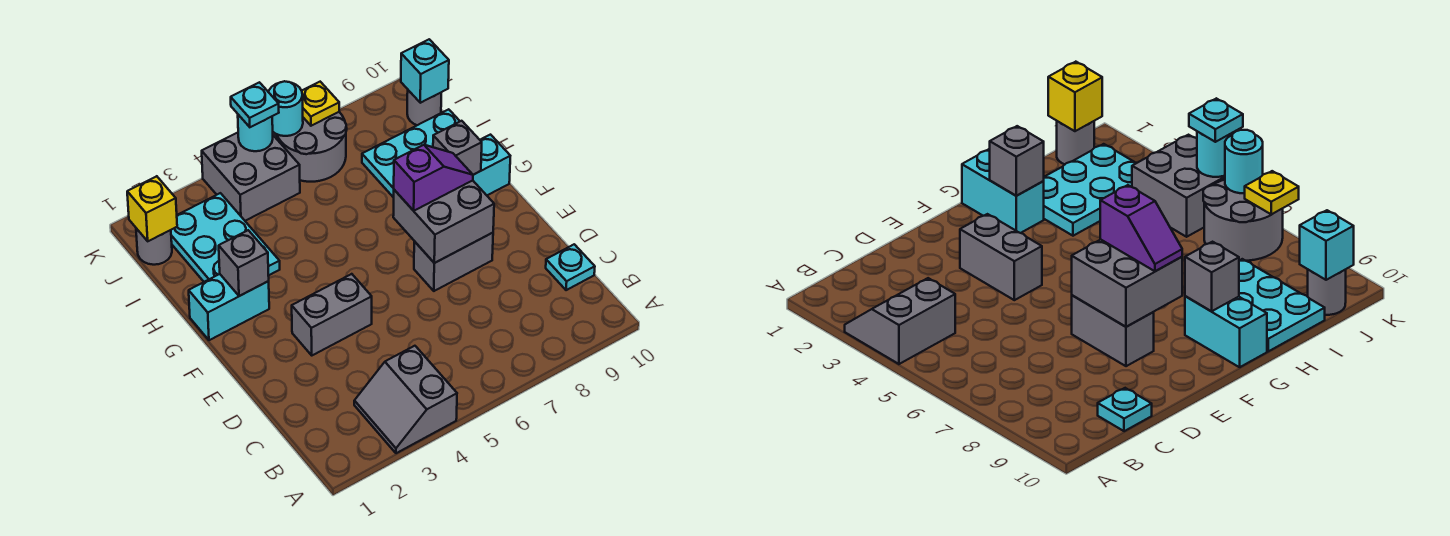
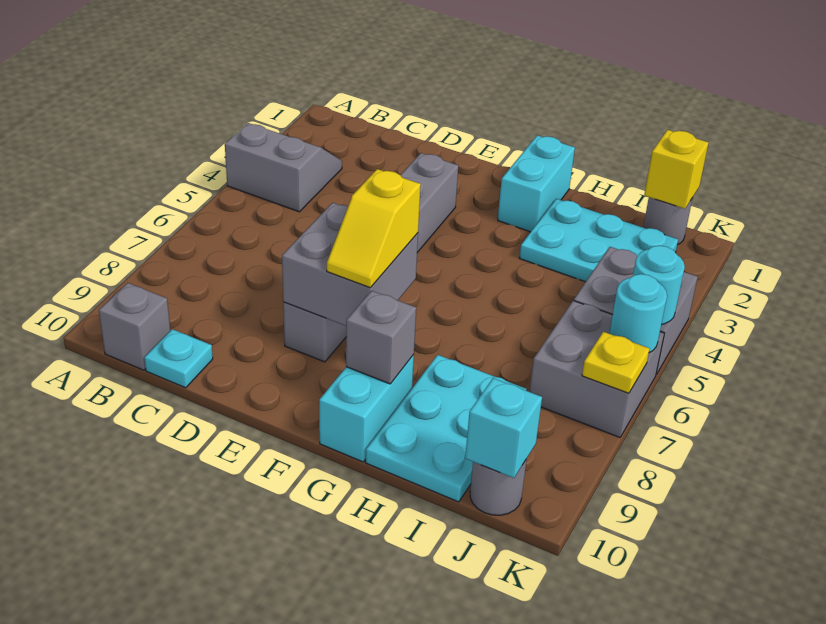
purple 1x2 slope [394,145,473,211] -> yellow 1x2 slope [327,169,421,288]
grey 1x1 brick [219,230,269,296] -> grey 1x1 brick moved to [99,283,170,370]
grey 2x2 round brick [276,112,347,182] -> grey 2x2 brick [529,301,664,437]
cyan 1x1 plate [231,82,279,127] -> none

